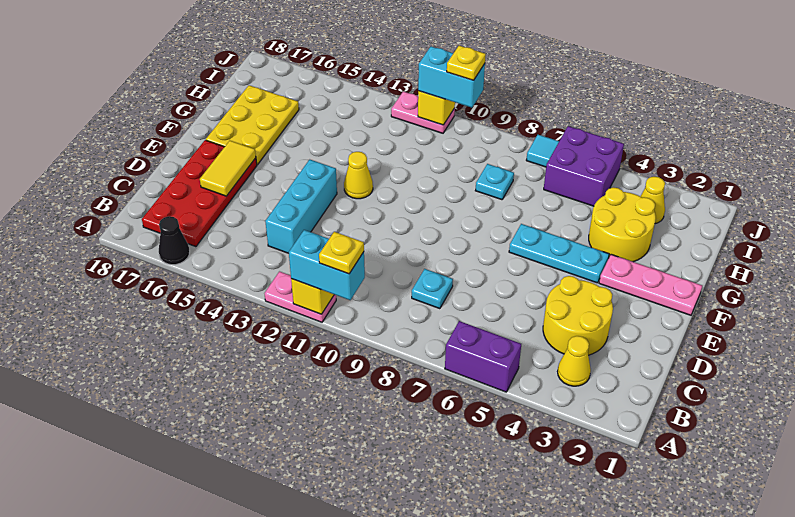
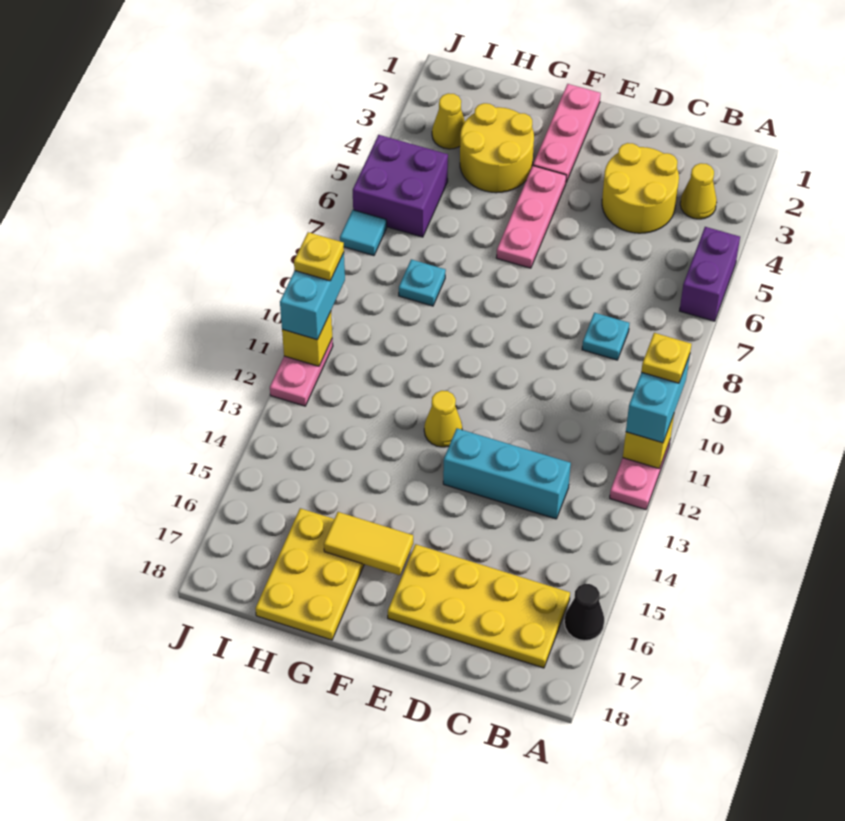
red 2x4 plate [142,140,257,247] -> yellow 2x4 plate [388,544,570,668]
yellow 1x2 tile [200,141,256,196] -> yellow 1x2 tile moved to [324,512,413,575]
cyan 1x3 plate [509,224,609,283] -> pink 1x3 plate [496,166,566,268]
yellow 2x3 plate [206,85,299,165] -> yellow 2x3 plate turned to [255,508,364,640]

